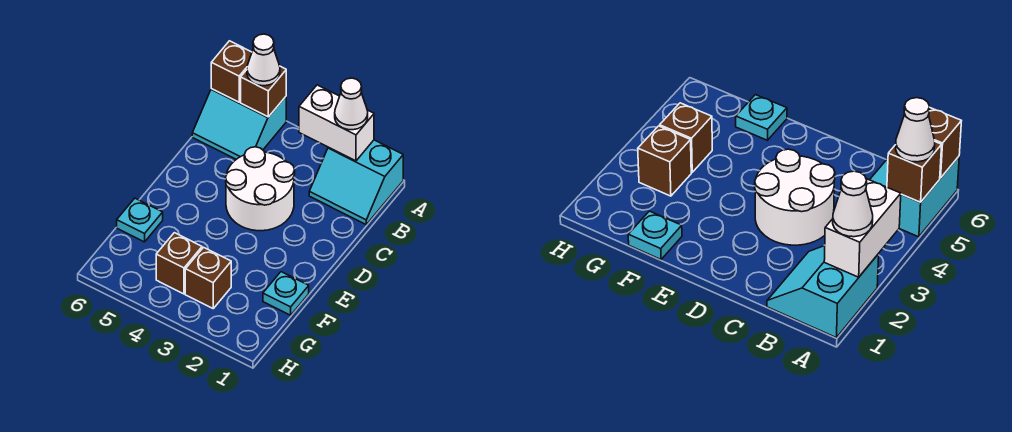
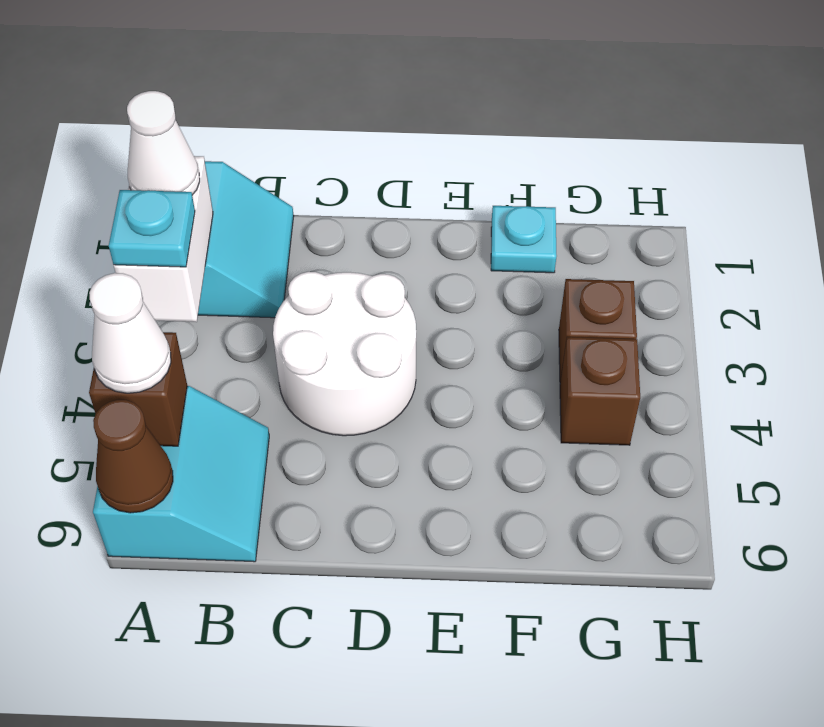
brown 1x1 brick [211,41,252,102] -> brown 1x1 cone [93,400,173,513]
cyan 1x1 plate [117,198,163,242] -> cyan 1x1 plate moved to [109,190,195,267]

